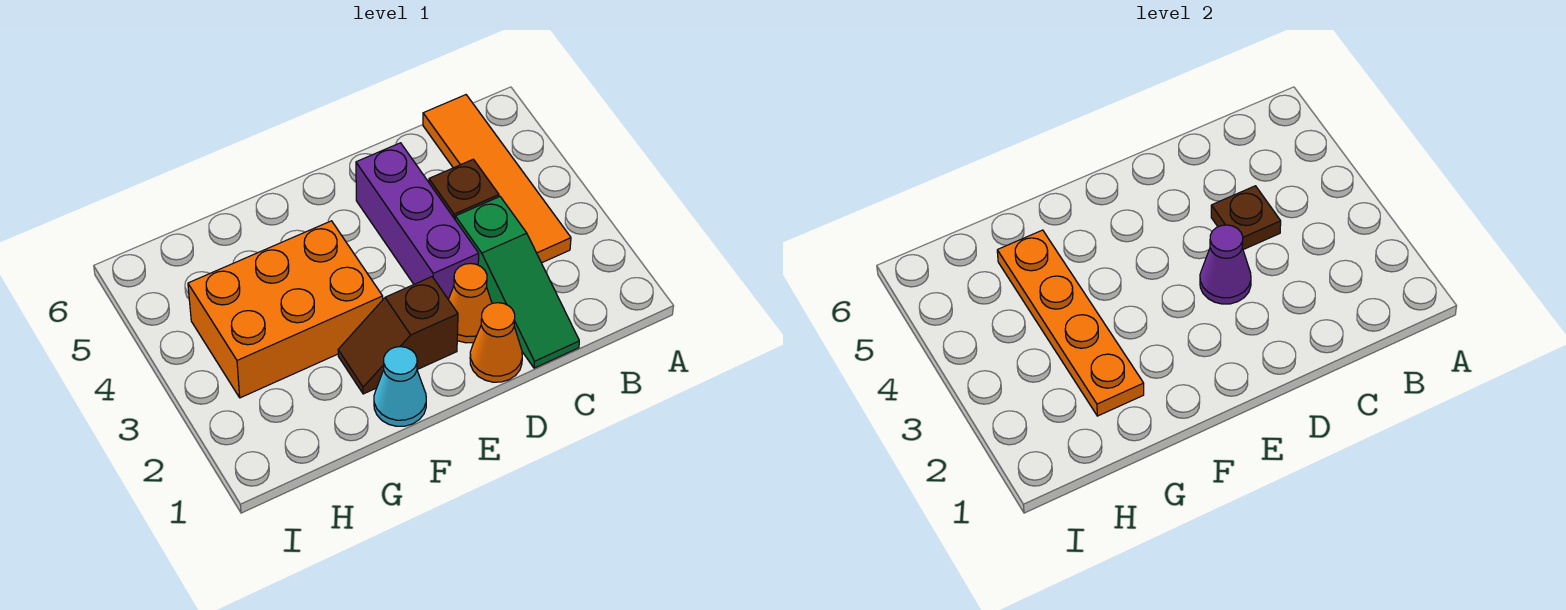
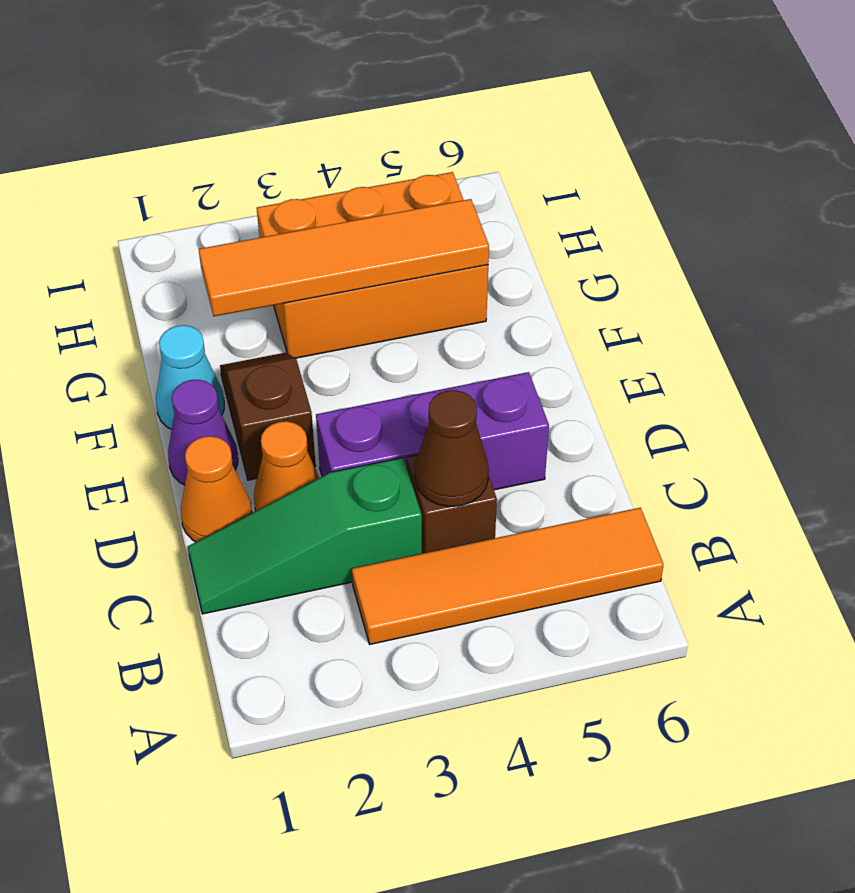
brown 1x1 plate [1211,186,1281,250] -> brown 1x1 cone [415,390,489,507]
purple 1x1 cone [1200,225,1251,304] -> purple 1x1 cone moved to [168,380,238,485]
orange 2x3 brick [188,221,383,398] -> orange 2x3 brick turned to [257,172,488,358]
orange 1x4 plate [997,230,1144,416] -> orange 1x4 tile [199,199,489,316]

